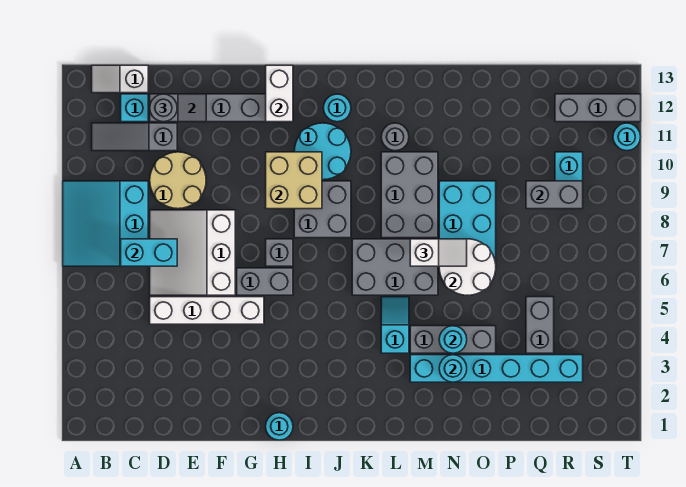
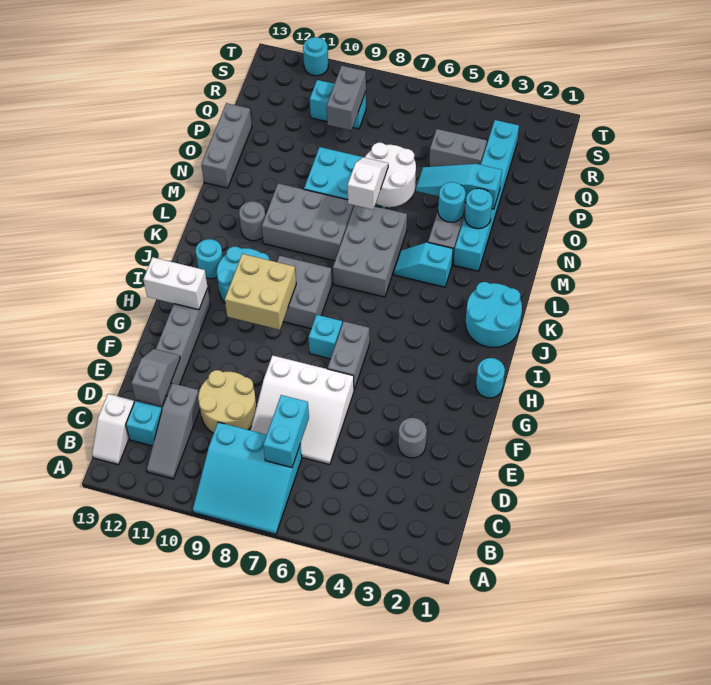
white 1x4 brick [150,297,264,324] -> none
grey 1x1 round brick [150,94,177,122] -> grey 1x1 round brick moved to [398,418,427,458]
grey 1x1 brick [266,239,293,266] -> cyan 1x1 brick [309,315,342,359]
none -> cyan 2x2 round brick [465,282,522,347]
none -> cyan 1x3 slope [416,164,502,209]
grey 1x3 brick [555,94,641,122] -> grey 1x3 brick moved to [201,103,252,188]

